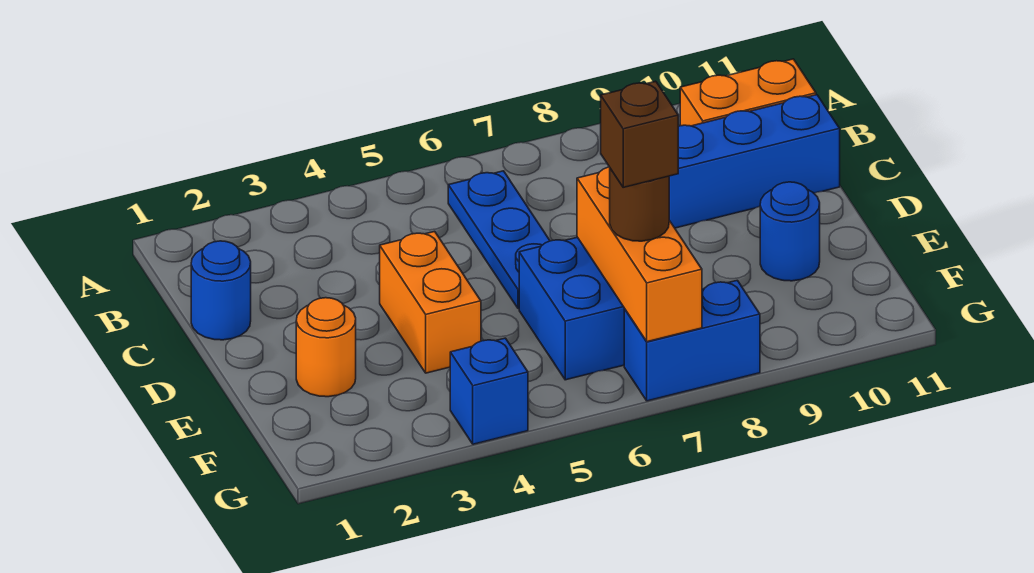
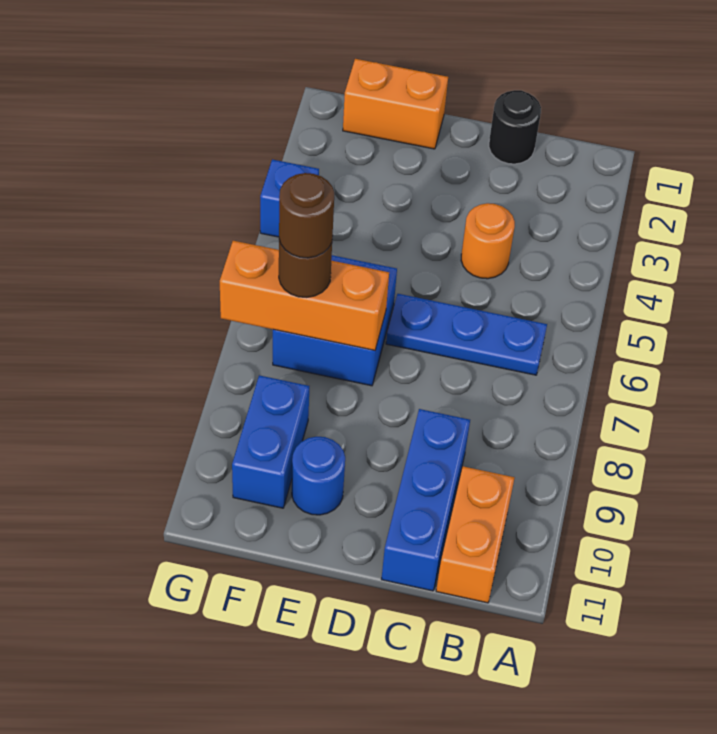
blue 1x1 round brick [191,241,251,340] -> black 1x1 round brick [489,90,541,164]
orange 1x2 brick [380,231,481,373] -> orange 1x2 brick moved to [343,59,448,149]
orange 1x1 round brick [296,298,356,397] -> orange 1x1 round brick moved to [461,203,515,279]
brown 1x1 brick [601,81,678,187] -> brown 1x1 round brick [279,173,334,258]
blue 1x2 brick [624,280,760,401] -> blue 1x2 brick moved to [232,375,309,508]

